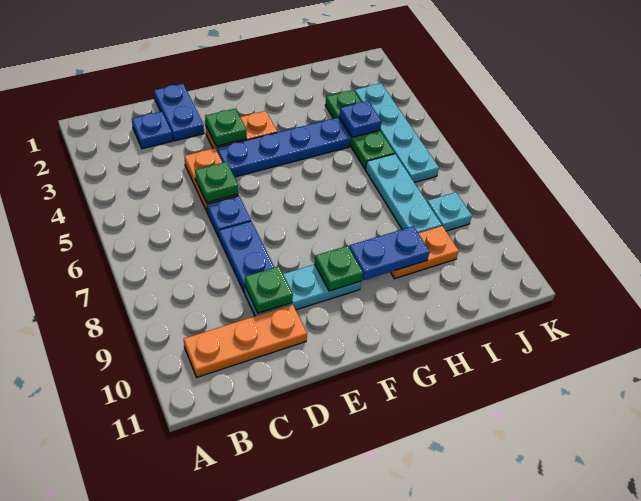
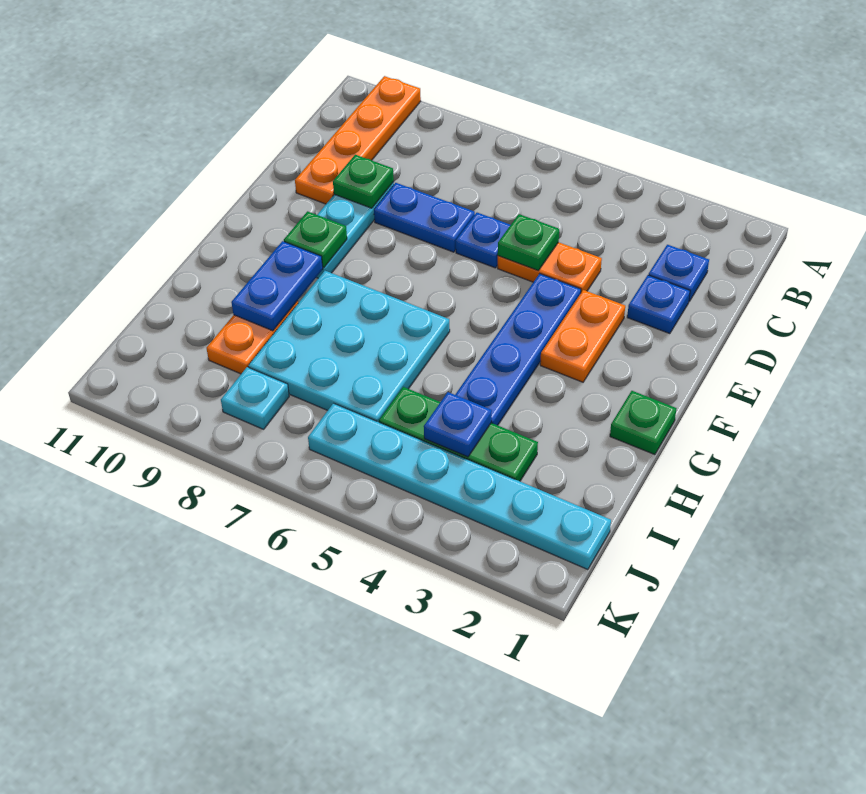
orange 1x3 plate [184,304,307,377] -> orange 1x4 plate [295,76,421,204]
blue 1x2 plate [154,84,204,141] -> blue 1x1 plate [627,275,690,334]
green 1x1 plate [205,109,247,146] -> green 1x1 plate moved to [610,391,676,455]
cyan 1x3 plate [366,154,442,233] -> cyan 3x3 plate [248,271,450,422]
cyan 1x4 plate [355,83,439,183] -> cyan 1x6 plate [308,403,611,570]

